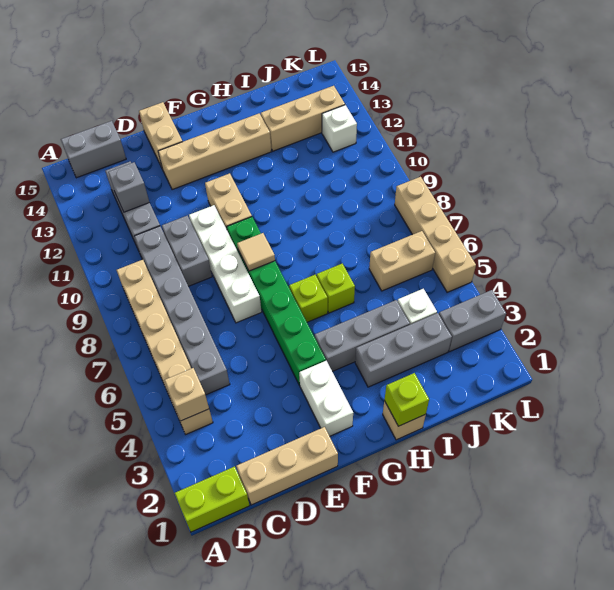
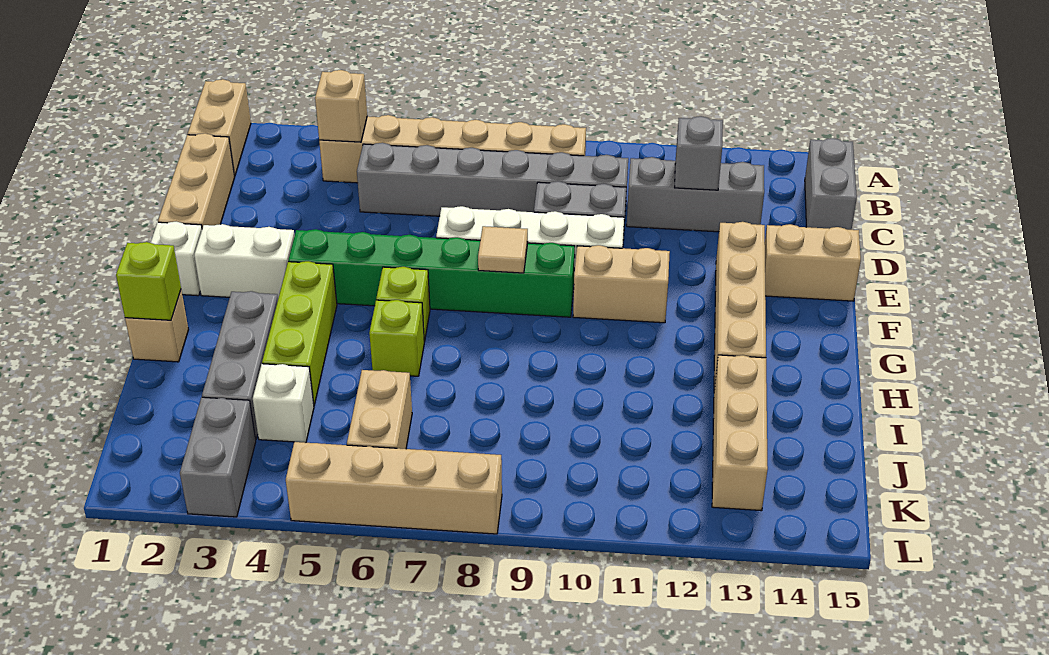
lime 1x2 brick [175,467,250,532] -> tan 1x2 brick [188,79,251,176]
grey 1x3 brick [315,300,410,372] -> lime 1x3 brick [262,261,337,405]
white 1x1 brick [322,105,357,152] -> white 1x1 brick moved to [151,222,202,296]

